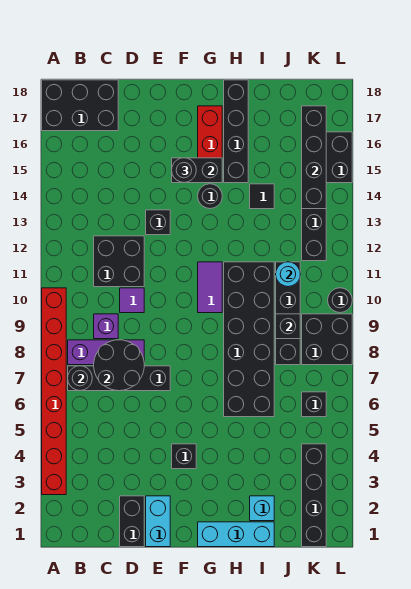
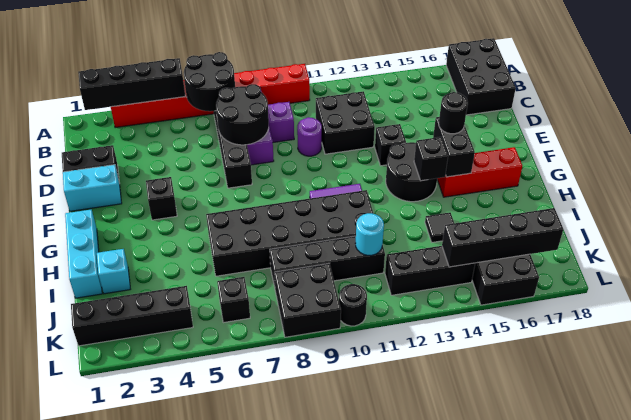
black 1x1 round brick [68,366,92,391] -> black 2x2 round brick [184,52,235,111]
purple 1x1 tile [120,288,144,313] -> purple 1x1 round brick [297,117,322,156]
black 1x1 round brick [198,184,222,209] -> black 2x2 round brick [386,142,437,202]
black 1x4 brick [224,80,248,183] -> black 1x4 brick moved to [78,58,185,110]
black 1x1 brick [276,314,300,339] -> black 1x1 brick moved to [414,137,448,181]

